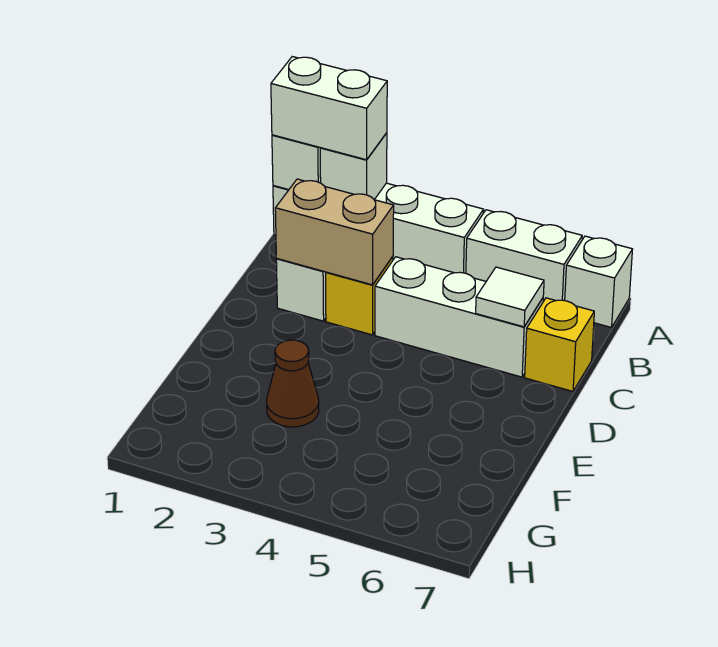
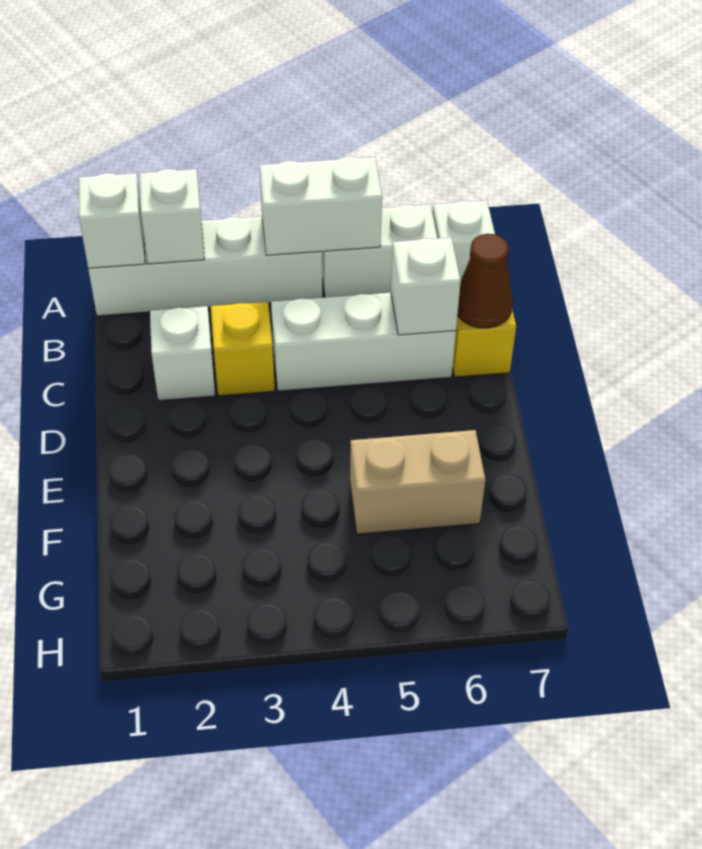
white 1x2 brick [271,57,387,160] -> white 1x2 brick moved to [260,157,382,255]
tan 1x2 brick [275,179,394,285] -> tan 1x2 brick moved to [350,430,485,534]
white 1x1 tile [476,267,544,327] -> white 1x1 brick [391,238,461,335]
brown 1x1 cone [267,340,319,427] -> brown 1x1 cone moved to [457,234,513,328]

